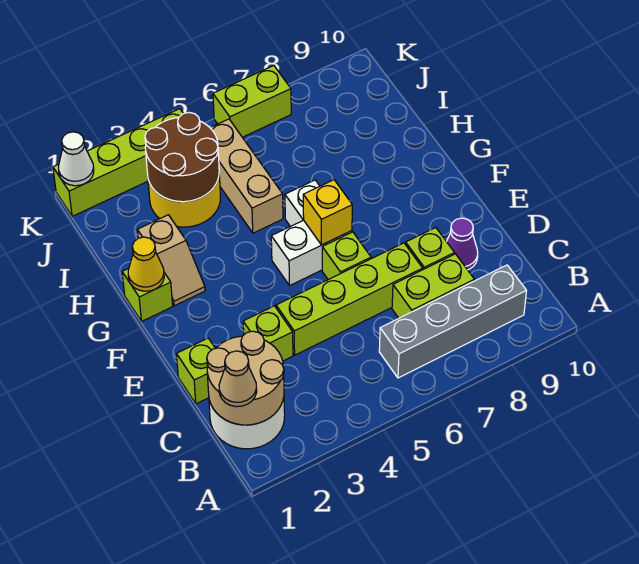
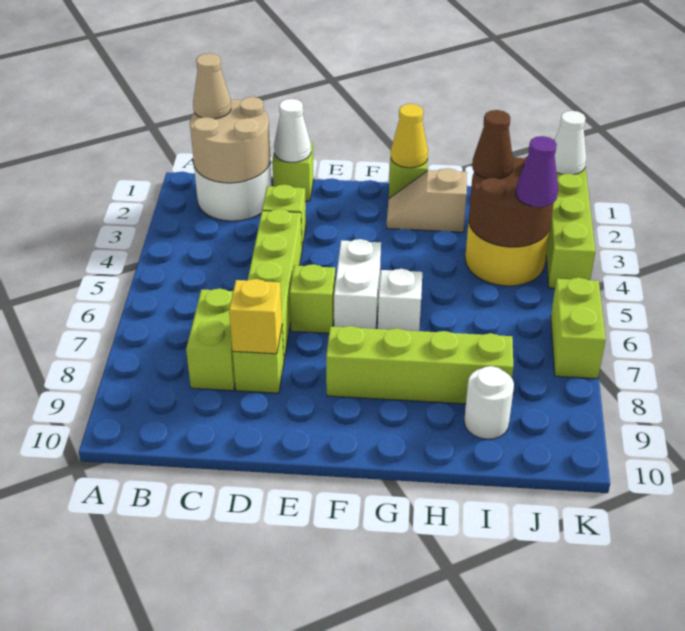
grey 1x4 brick [379,265,526,378] -> none
none -> white 1x1 cone [274,99,311,162]
purple 1x1 cone [447,218,478,270] -> purple 1x1 cone moved to [516,136,558,207]
yellow 1x1 brick [303,180,352,245] -> yellow 1x1 brick moved to [229,279,282,354]
none -> lime 1x4 brick [326,326,513,404]
tan 1x3 brick [210,119,283,233] -> none
none -> brown 1x1 cone [472,110,513,179]
none -> white 1x1 round brick [464,366,514,439]

